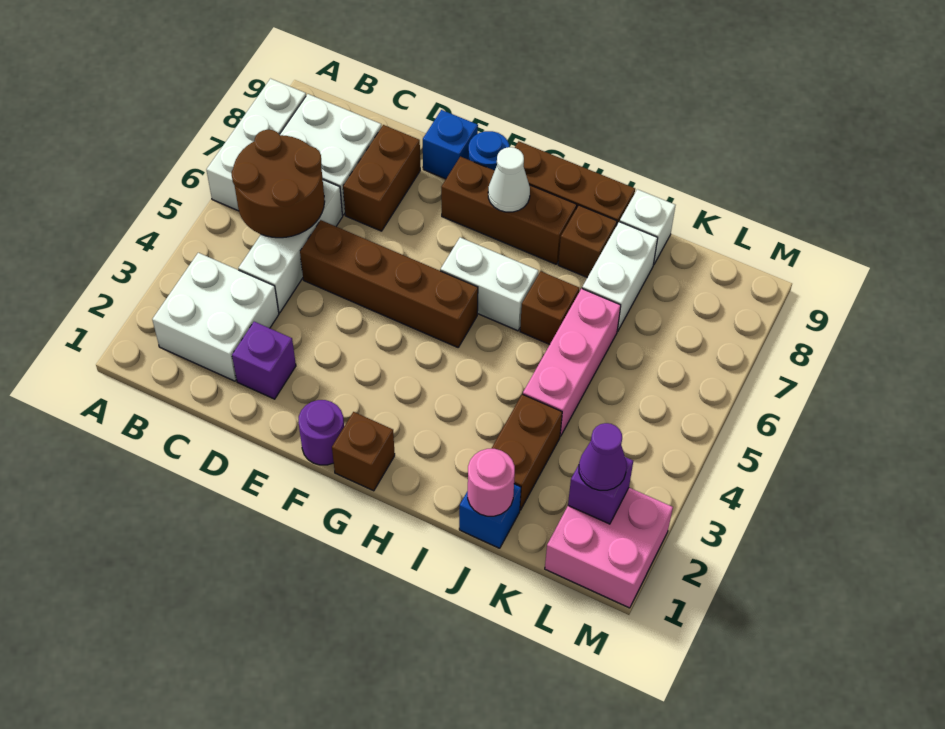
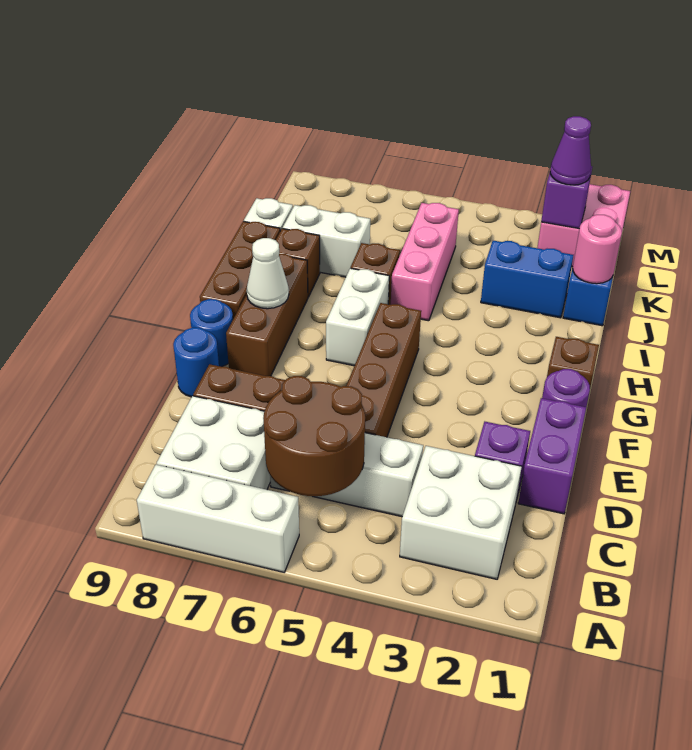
none -> purple 1x2 brick [518,398,586,514]
blue 1x1 brick [423,110,478,179] -> blue 1x1 round brick [173,328,219,397]
brown 1x2 brick [491,394,562,510] -> blue 1x2 brick [481,241,573,318]
pink 1x3 brick [523,289,621,436] -> pink 1x3 brick turned to [391,203,459,321]

